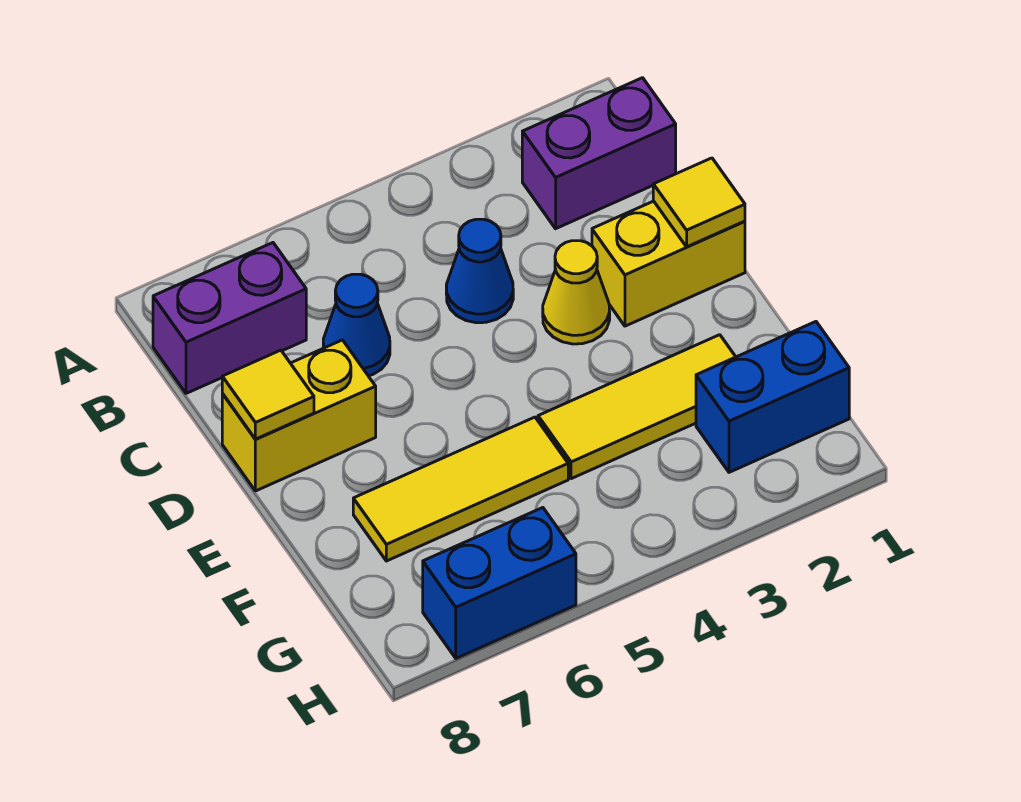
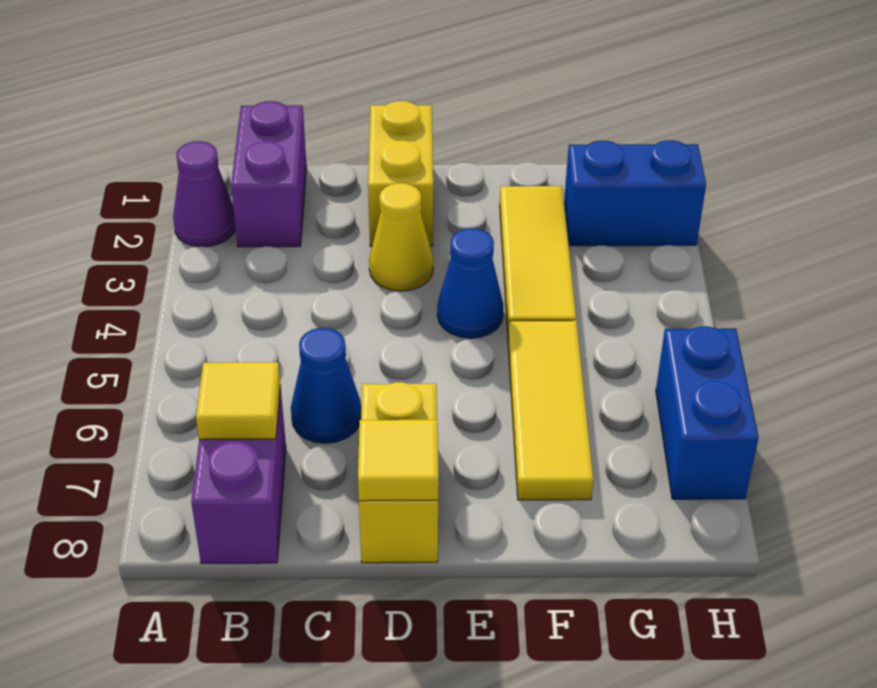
none -> purple 1x1 cone [173,141,236,247]
blue 1x1 cone [446,219,513,323] -> blue 1x1 cone moved to [437,228,504,338]
yellow 1x1 tile [653,158,745,247] -> yellow 1x1 tile moved to [196,362,280,439]
blue 1x2 brick [696,322,849,472] -> blue 1x2 brick turned to [564,140,706,246]

